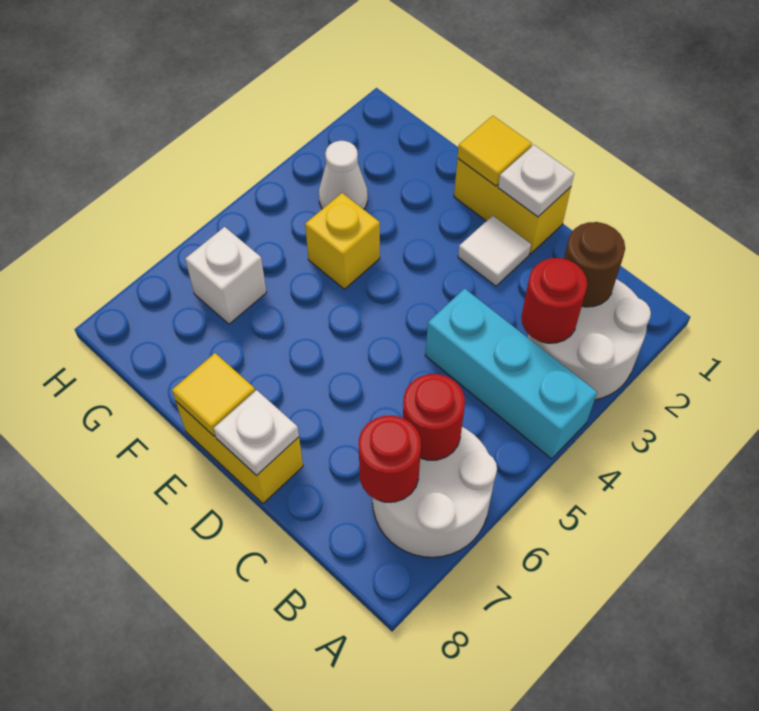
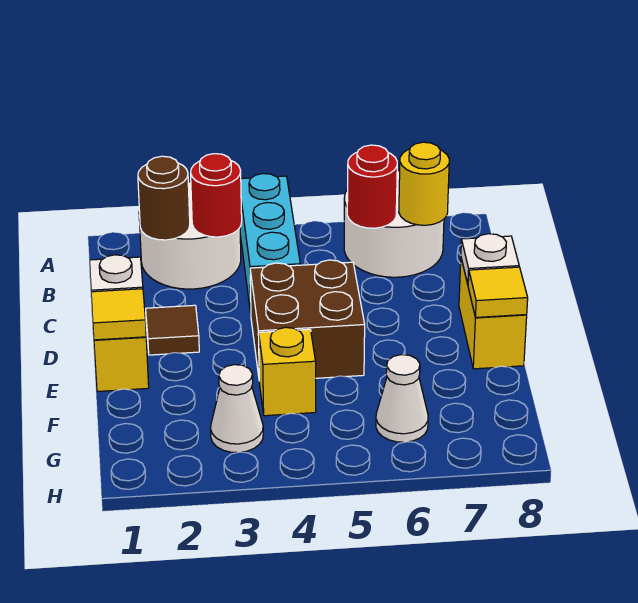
red 1x1 round brick [359,416,421,502] -> yellow 1x1 round brick [399,142,449,225]
white 1x1 tile [458,216,531,286] -> brown 1x1 tile [146,305,199,355]
none -> brown 2x2 brick [250,260,365,378]
white 1x1 brick [185,227,267,324] -> white 1x1 cone [376,355,428,442]

